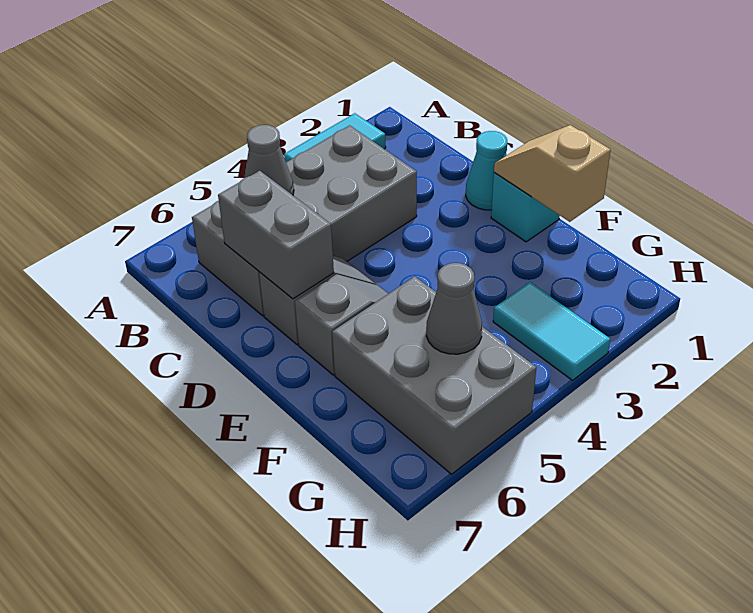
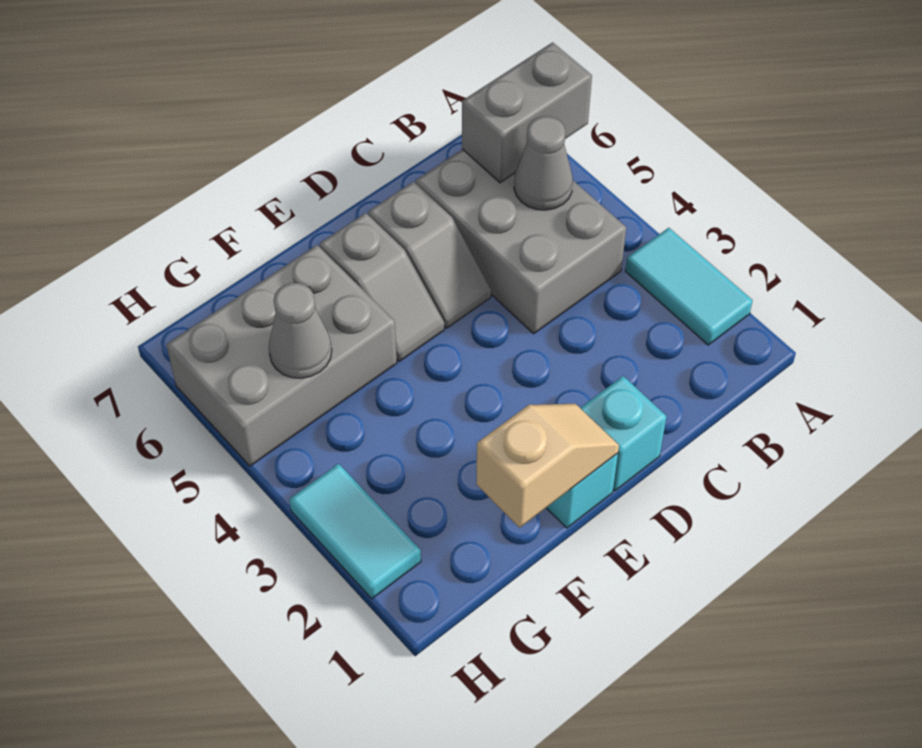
grey 2x4 brick [192,125,417,316] -> grey 2x3 brick [416,149,626,334]
grey 1x2 brick [218,171,334,299] -> grey 1x2 brick moved to [462,42,592,183]
cyan 1x1 cone [466,131,507,210] -> cyan 1x1 brick [581,376,667,491]
cyan 1x2 tile [493,282,610,380] -> cyan 1x2 tile turned to [289,464,421,599]

